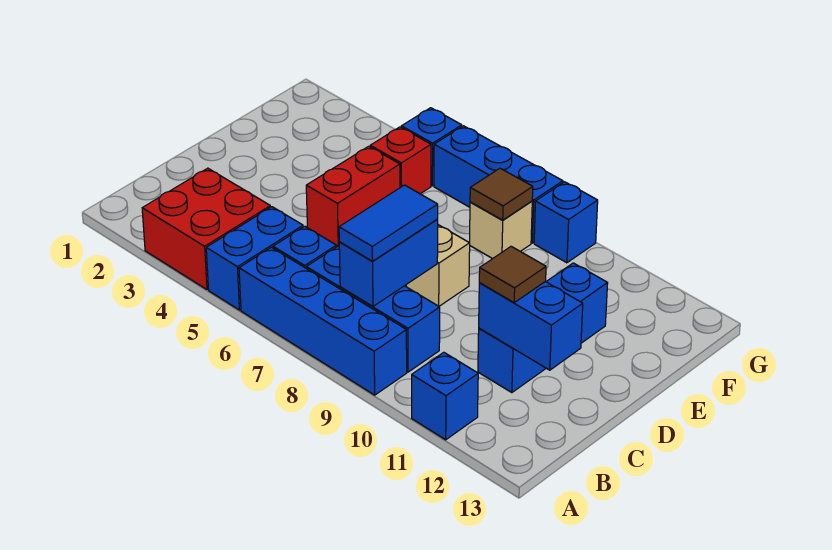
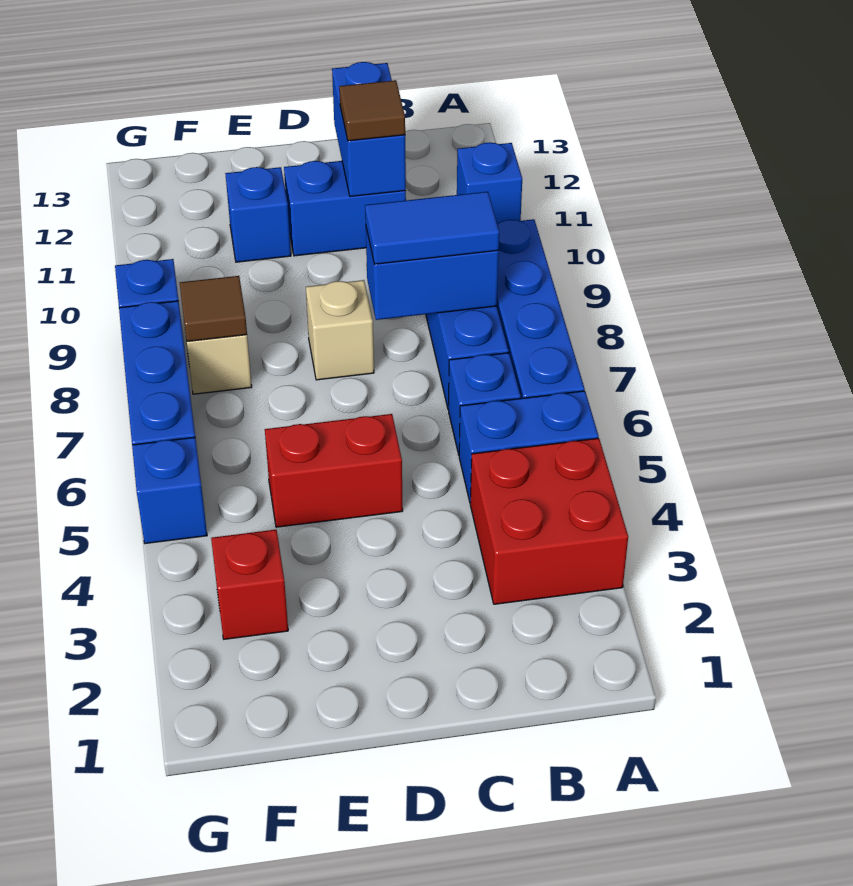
red 1x1 brick [370,127,431,194] -> red 1x1 brick moved to [211,530,288,639]

